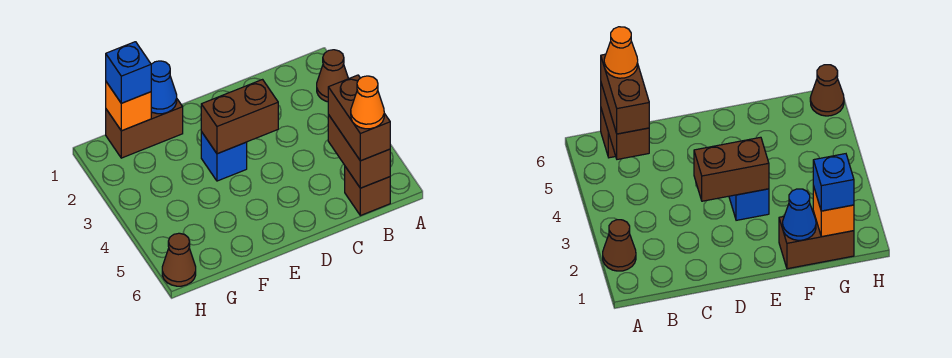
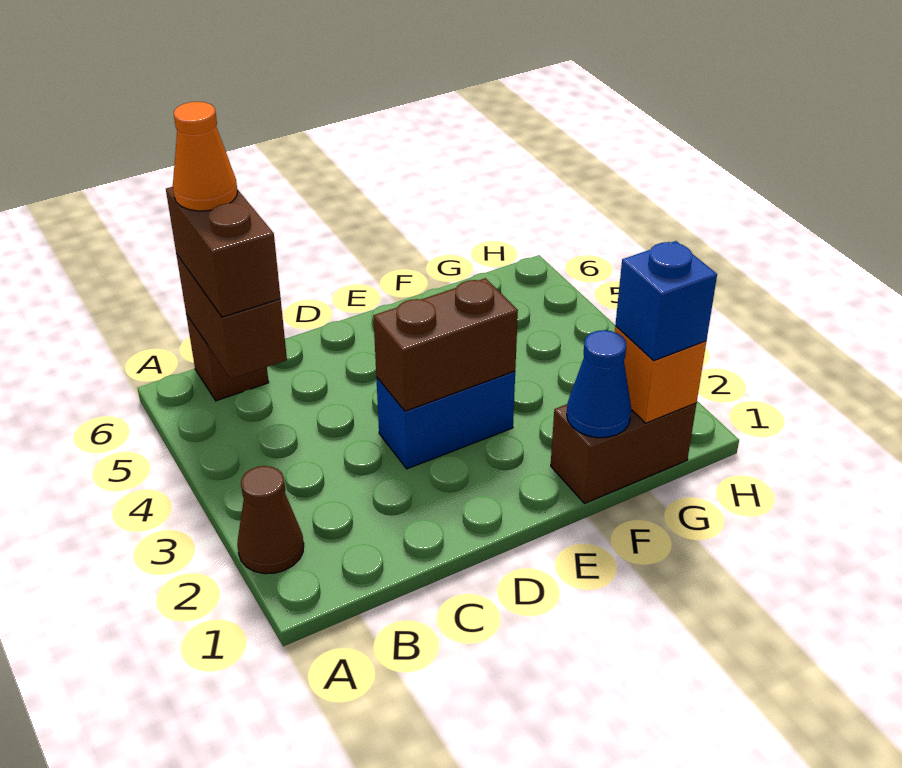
blue 1x1 brick [201,132,247,181] -> blue 1x2 brick [376,371,515,469]
brown 1x1 cone [162,233,196,286] -> none

